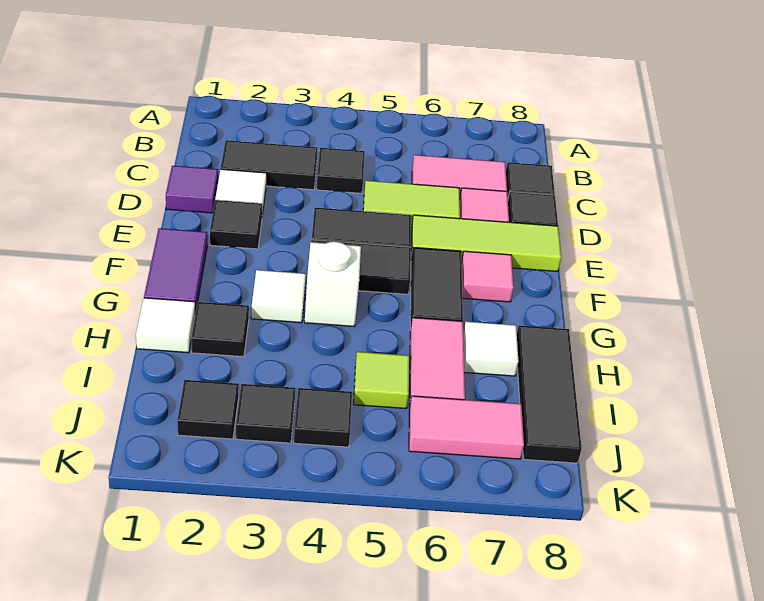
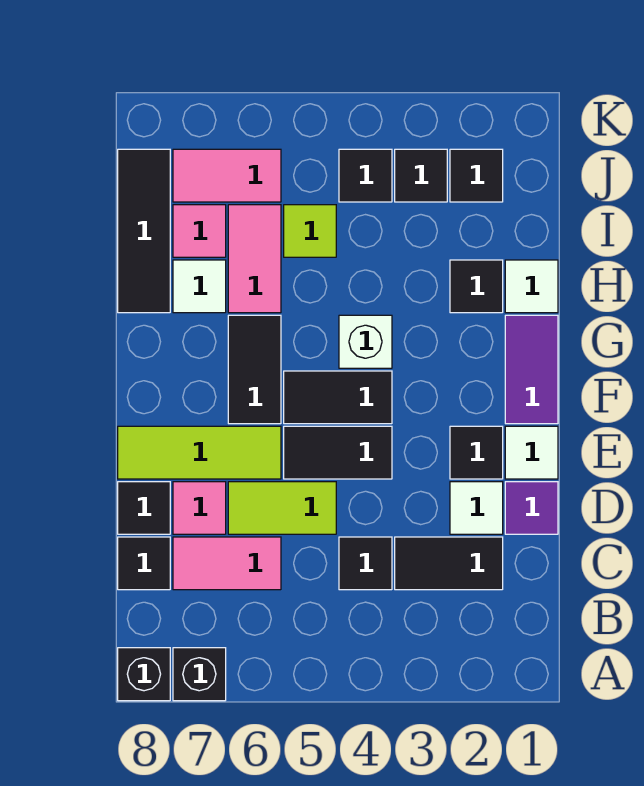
none -> black 1x1 brick [173,648,226,701]
none -> black 1x1 brick [118,648,170,701]
pink 1x1 tile [461,251,514,302] -> pink 1x1 tile moved to [173,205,226,257]
white 1x1 tile [251,270,306,323] -> white 1x1 tile moved to [505,426,558,479]

